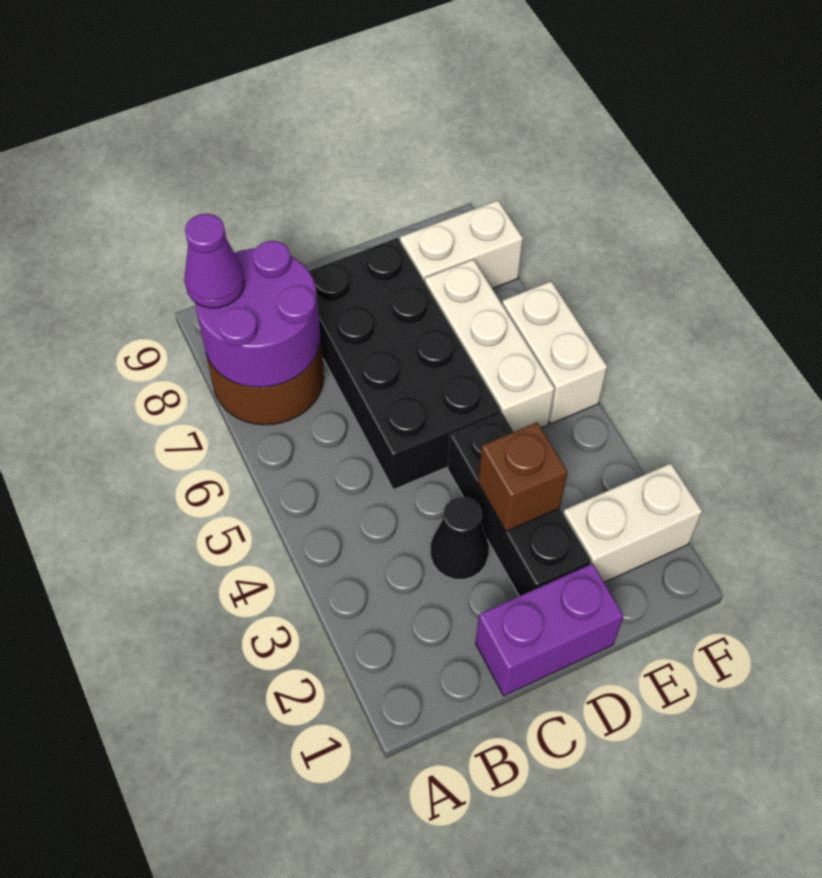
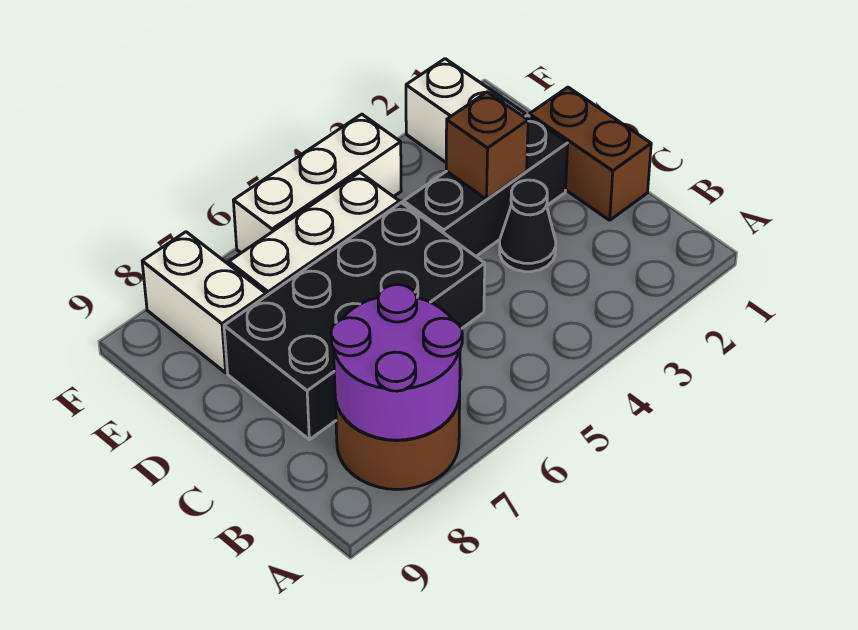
purple 1x1 cone [184,214,245,308] -> none
purple 1x2 brick [476,563,624,696] -> brown 1x2 brick [529,87,651,220]
white 1x2 brick [502,281,607,424] -> white 1x3 brick [233,114,401,253]

